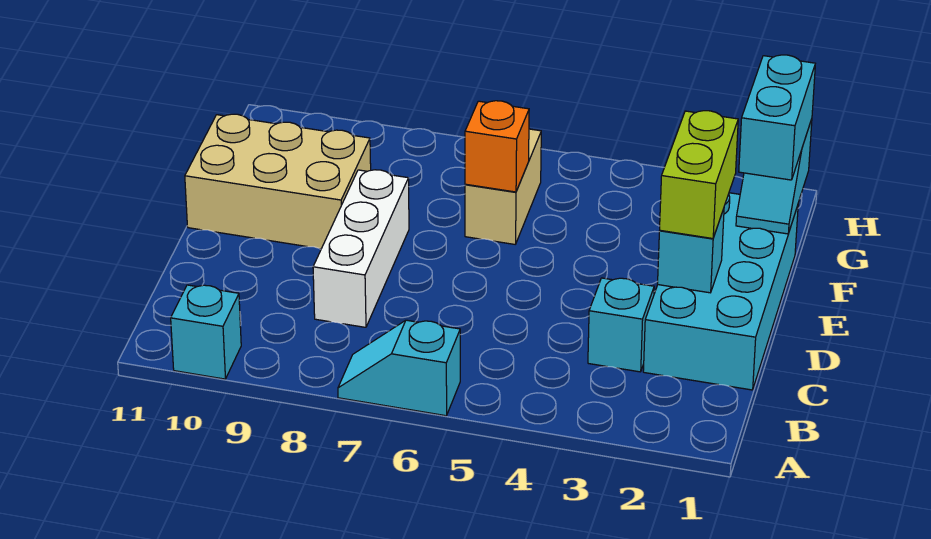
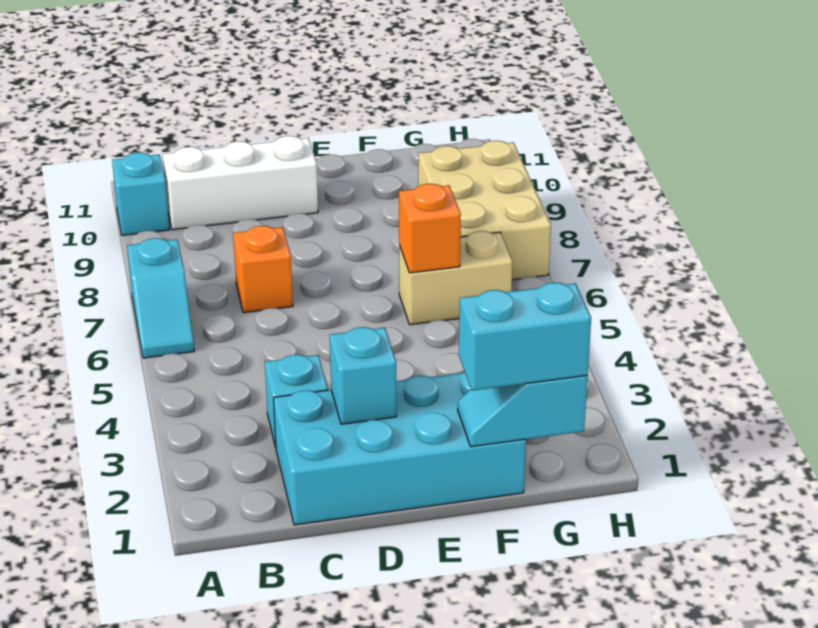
cyan 1x2 slope [338,320,460,416] -> cyan 1x2 slope turned to [127,238,194,358]
none -> orange 1x1 brick [233,226,293,313]
white 1x3 brick [313,170,409,327] -> white 1x3 brick moved to [162,136,318,230]
lime 1x2 brick [660,111,738,239] -> none
tan 2x3 brick [185,114,371,249] -> tan 2x3 brick moved to [418,141,551,280]

